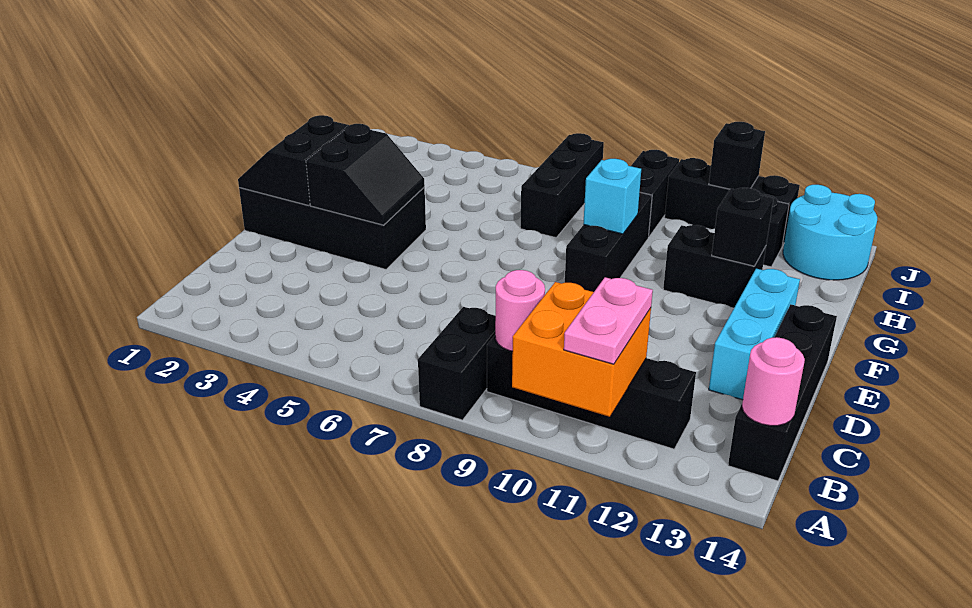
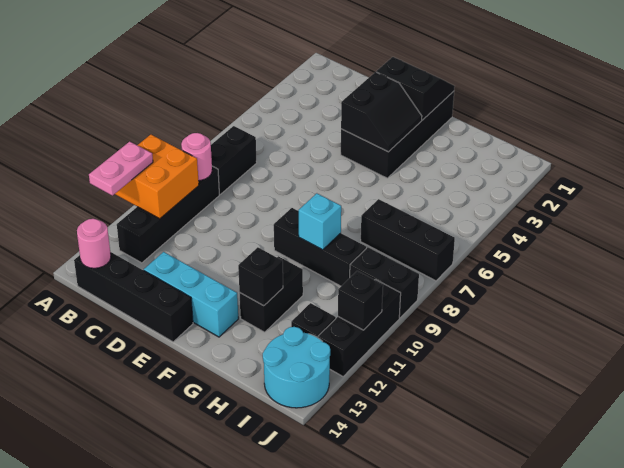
black 1x2 brick [418,307,496,420] -> black 1x2 brick turned to [211,126,257,194]
pink 1x2 plate [564,277,653,364] -> pink 1x2 plate turned to [89,142,153,195]
black 2x2 slope [306,124,425,225] -> black 2x2 slope turned to [341,72,422,152]

